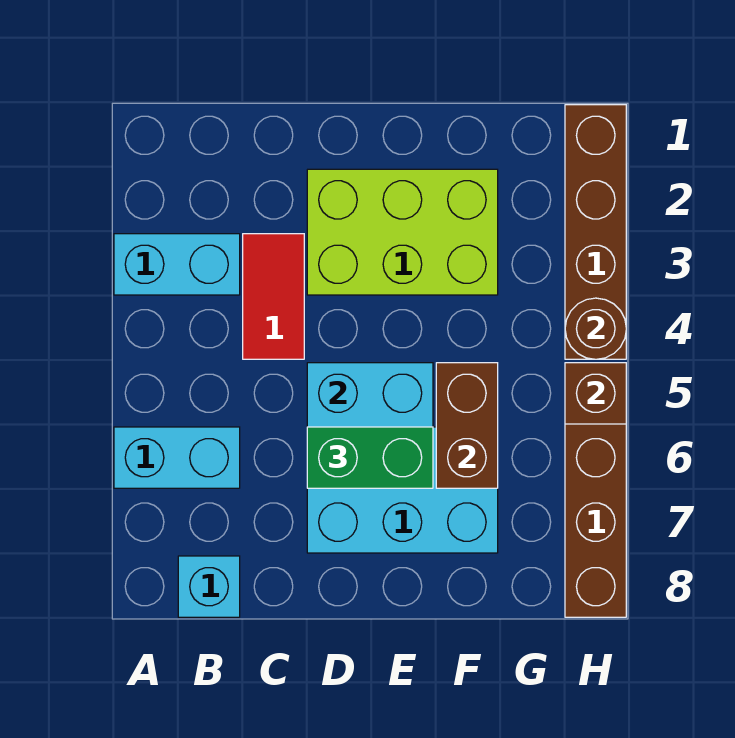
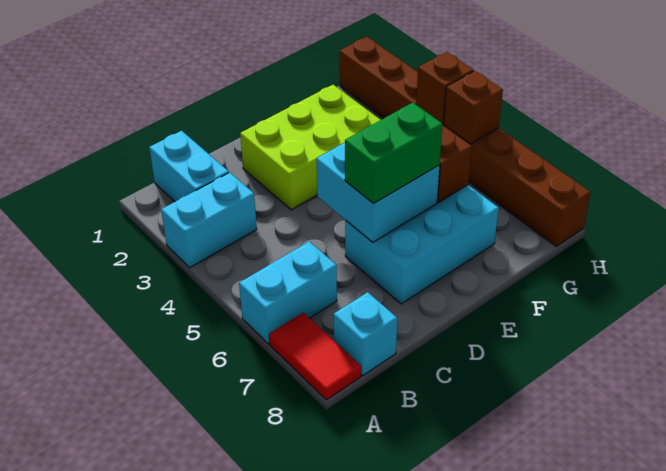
none -> cyan 1x2 brick [149,131,229,202]
red 1x2 tile [243,234,304,359] -> red 1x2 tile moved to [269,313,361,400]
brown 1x1 round brick [565,298,626,359] -> brown 1x1 brick [416,52,474,124]

